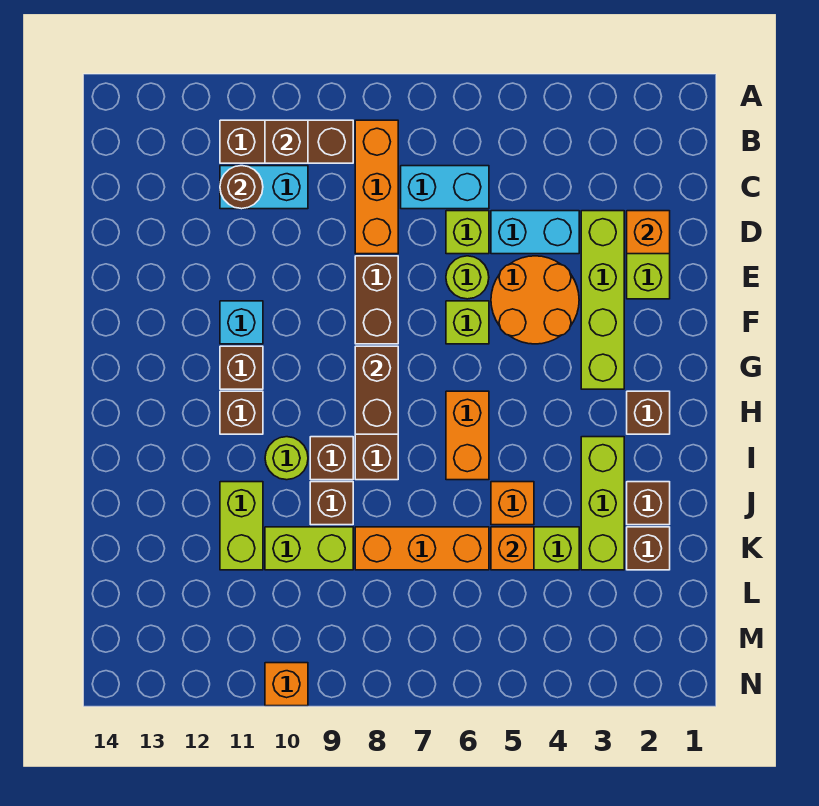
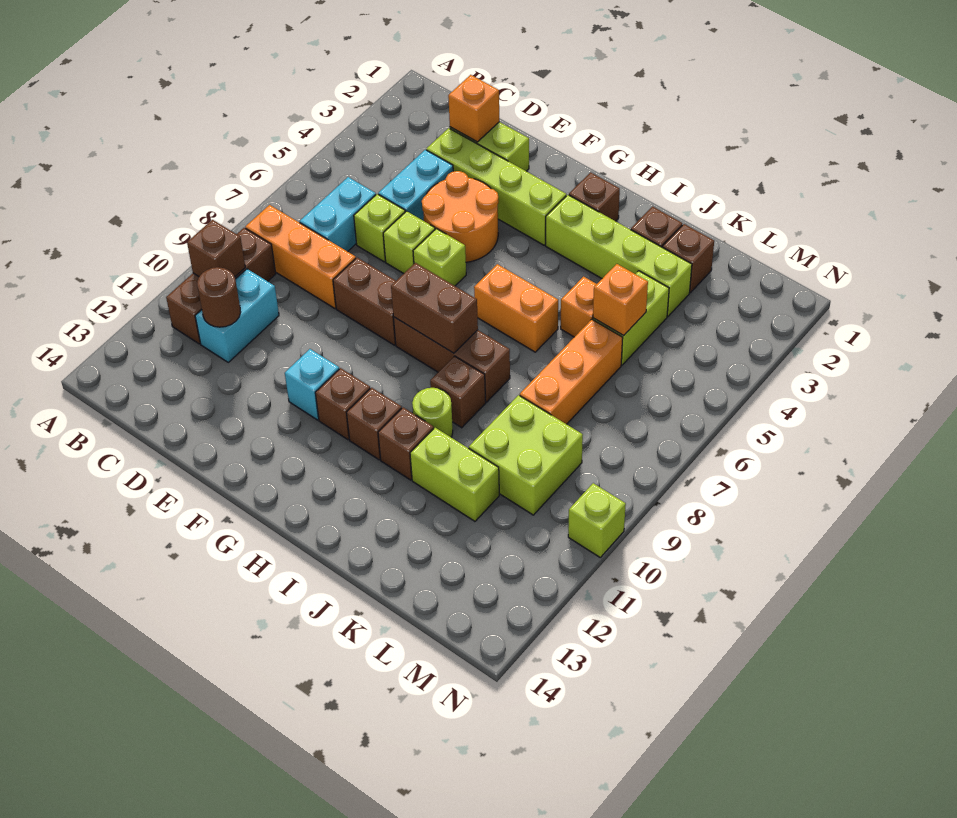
lime 1x1 round brick [446,256,489,299] -> lime 1x1 brick [383,211,435,274]
lime 1x3 brick [581,437,624,570] -> lime 1x4 brick [546,195,692,316]
brown 1x1 brick [310,482,353,525] -> brown 1x1 brick moved to [378,408,434,480]
lime 1x2 brick [265,527,353,570] -> lime 2x2 brick [469,395,583,515]
orange 1x1 brick [265,663,308,706] -> lime 1x1 brick [568,483,626,557]

